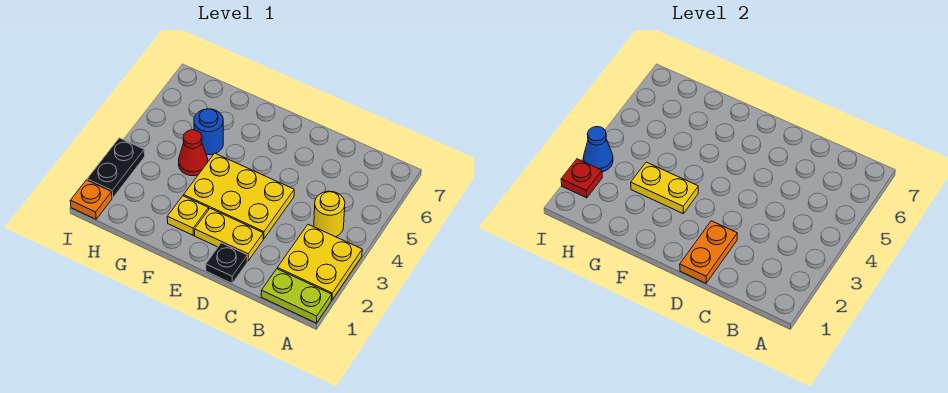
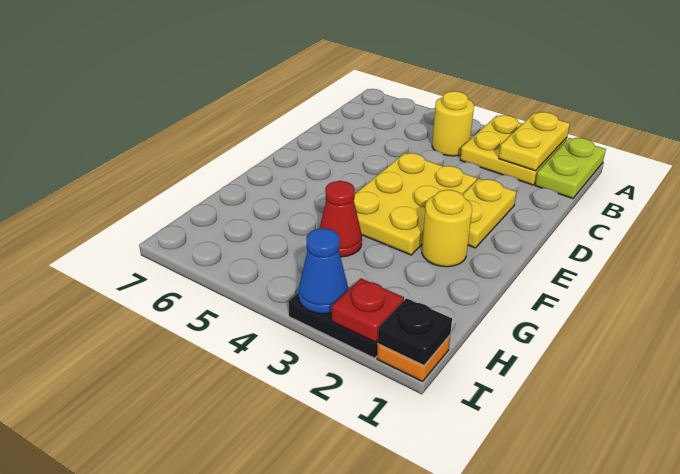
black 1x1 plate [206,243,247,283] -> black 1x1 plate moved to [377,298,452,365]
orange 1x2 plate [680,221,737,283] -> none
yellow 1x1 plate [167,196,209,235] -> yellow 1x1 round brick [422,190,472,267]
yellow 1x2 plate [631,162,698,213] -> yellow 1x2 plate moved to [499,112,570,171]
blue 1x1 round brick [194,109,223,155] -> none

